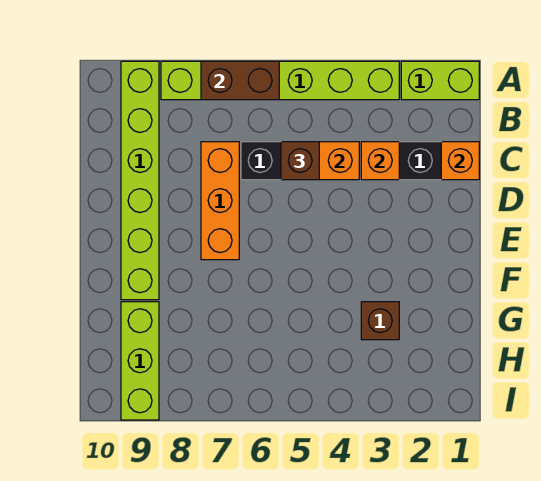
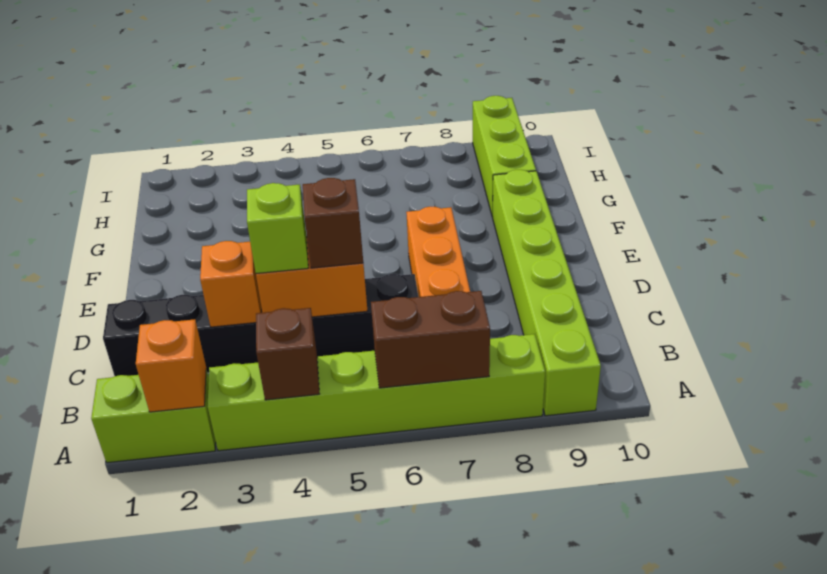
orange 1x1 brick [441,142,479,180] -> orange 1x1 brick moved to [136,319,206,412]
none -> lime 1x1 brick [247,183,308,274]
brown 1x1 brick [361,302,399,340] -> brown 1x1 brick moved to [256,308,319,400]

